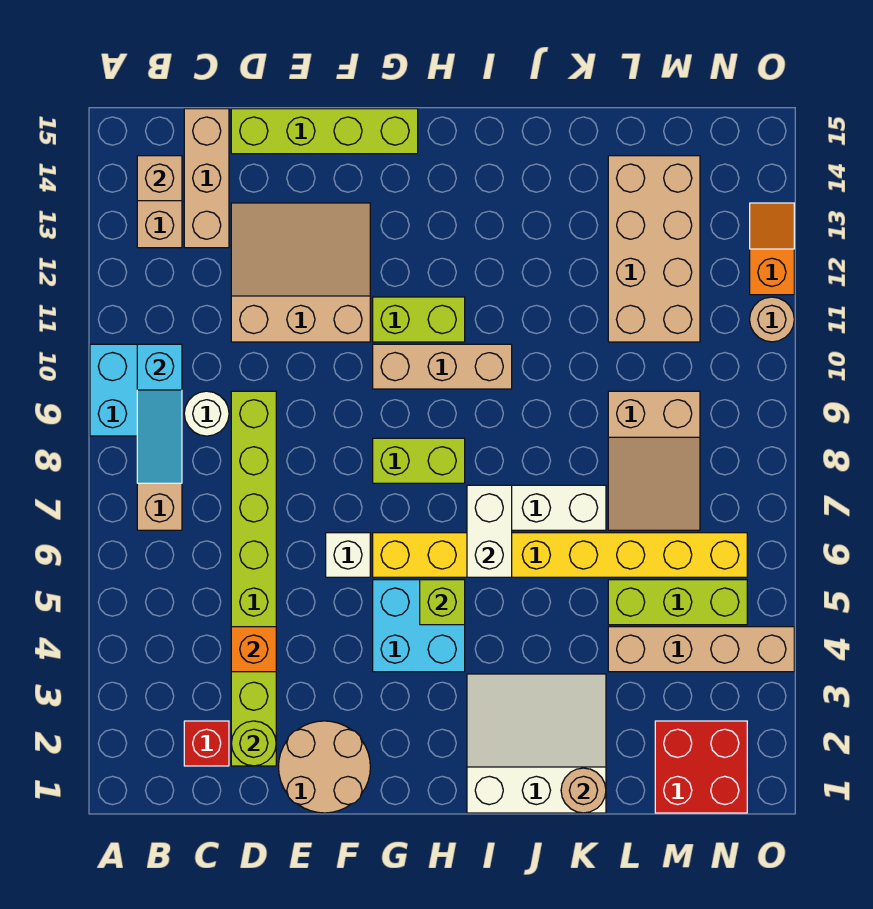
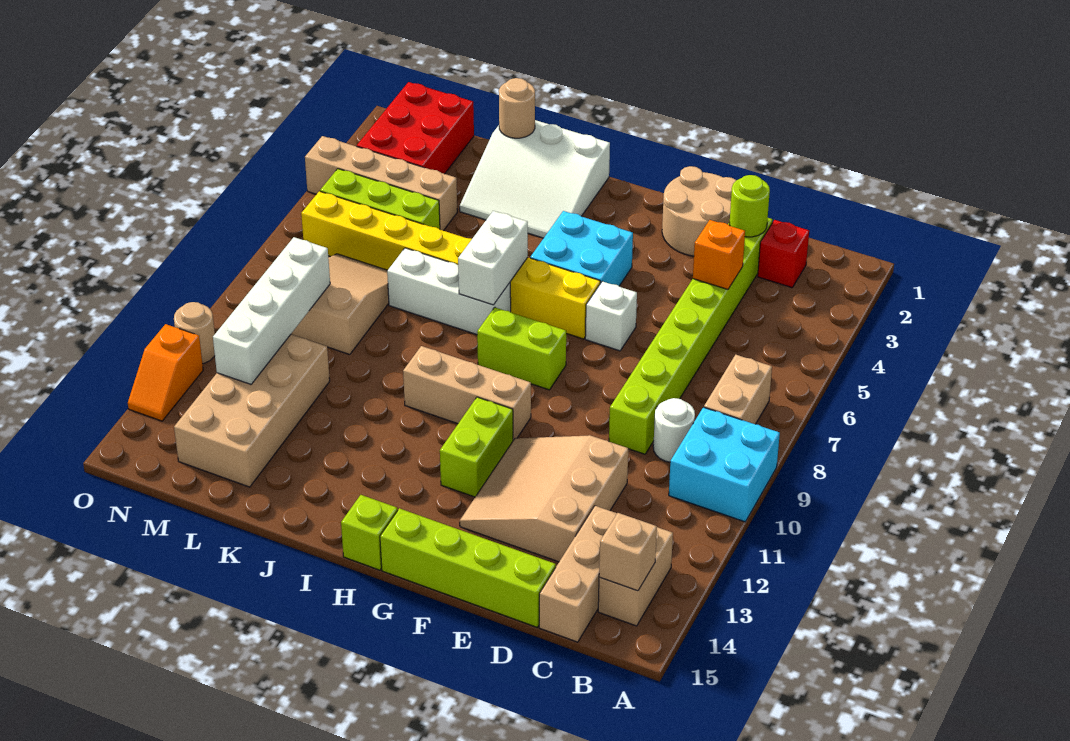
cyan 1x3 slope [137,344,182,483] -> none
tan 3x3 slope [231,203,370,342] -> tan 3x3 slope turned to [460,435,628,562]
lime 1x2 brick [373,297,465,342] -> lime 1x2 brick turned to [440,397,513,497]
lime 1x1 brick [420,580,465,625] -> lime 1x1 brick moved to [341,495,398,570]
red 2x2 brick [655,721,747,813] -> red 2x3 brick [357,82,474,174]
none -> white 1x4 brick [213,237,330,384]

